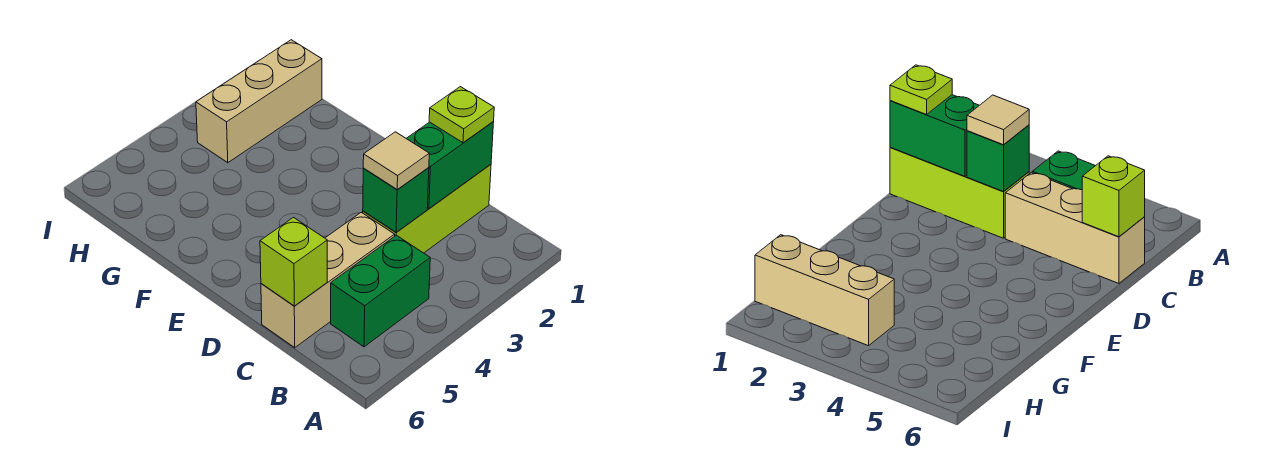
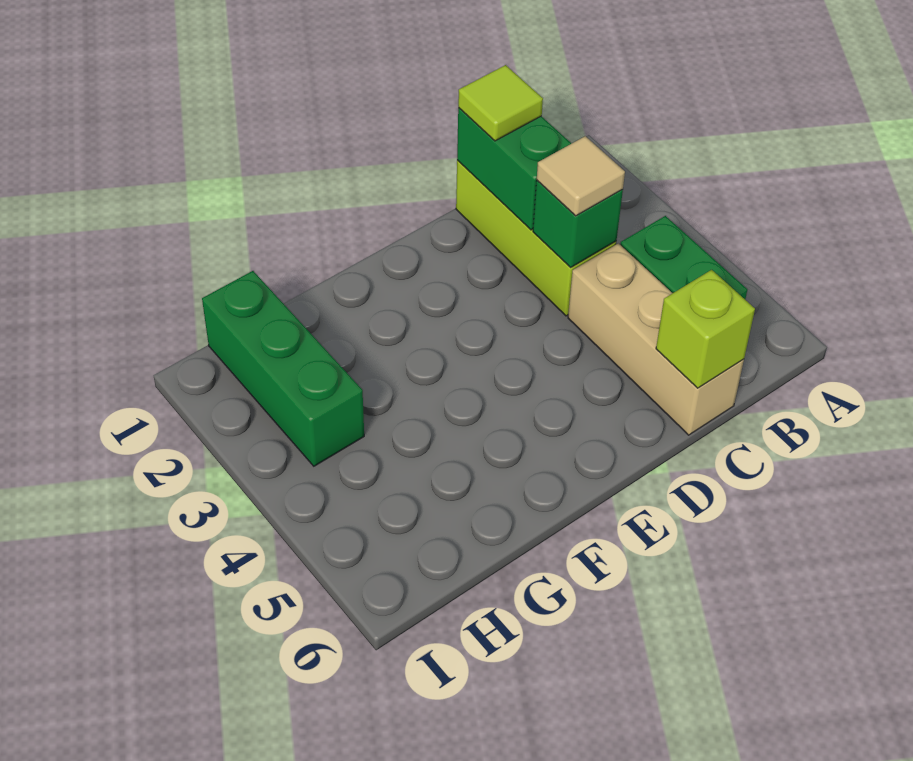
lime 1x1 plate [429,87,494,143] -> lime 1x1 tile [458,65,543,141]
tan 1x3 brick [196,40,322,163] -> green 1x3 brick [202,271,364,466]

